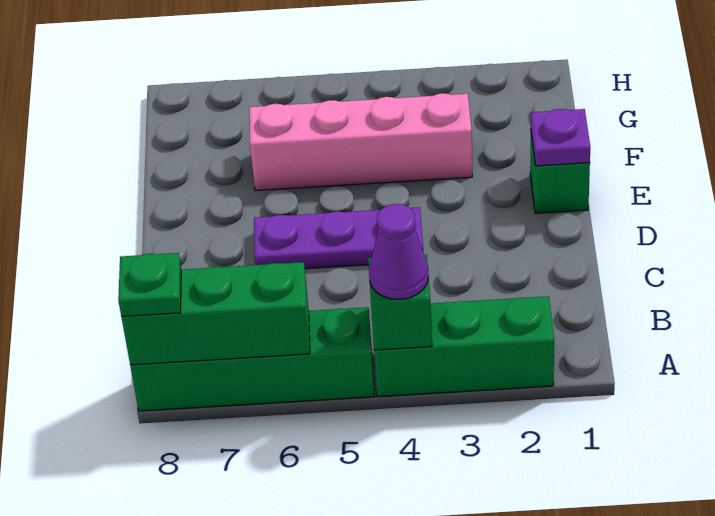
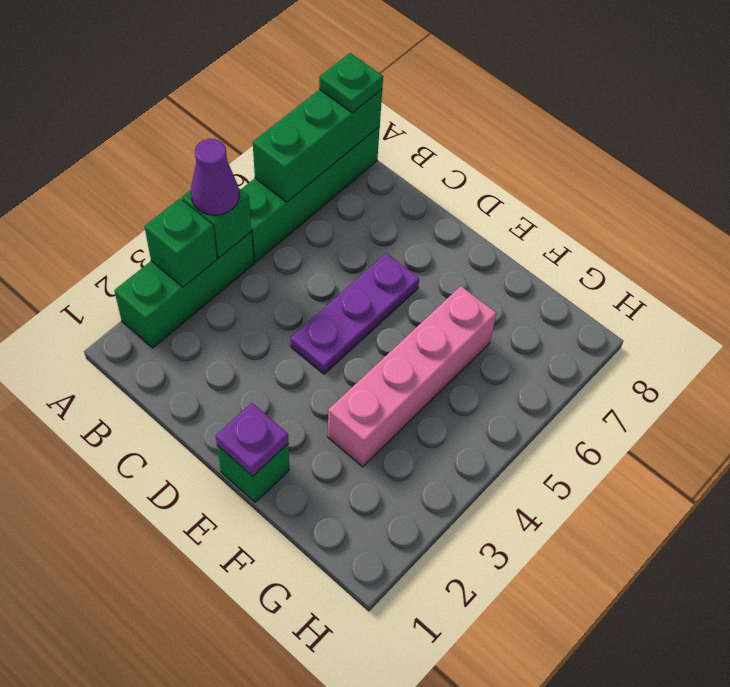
none -> green 1x1 brick [144,199,217,287]

